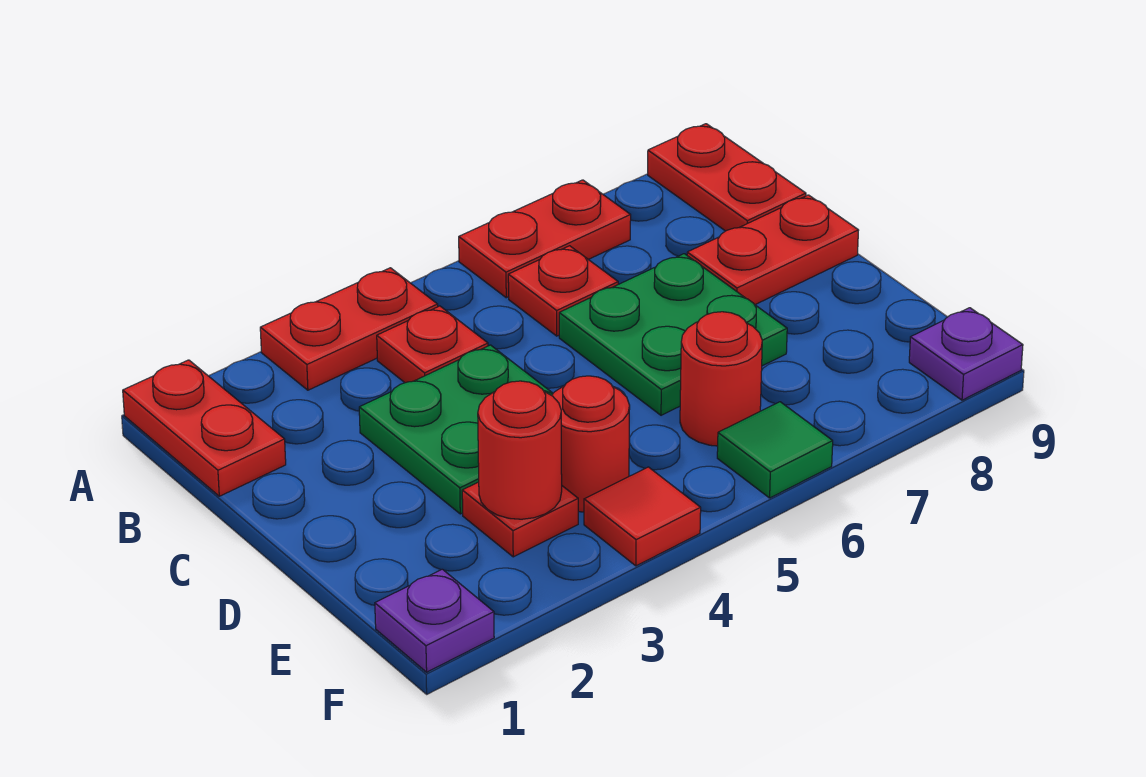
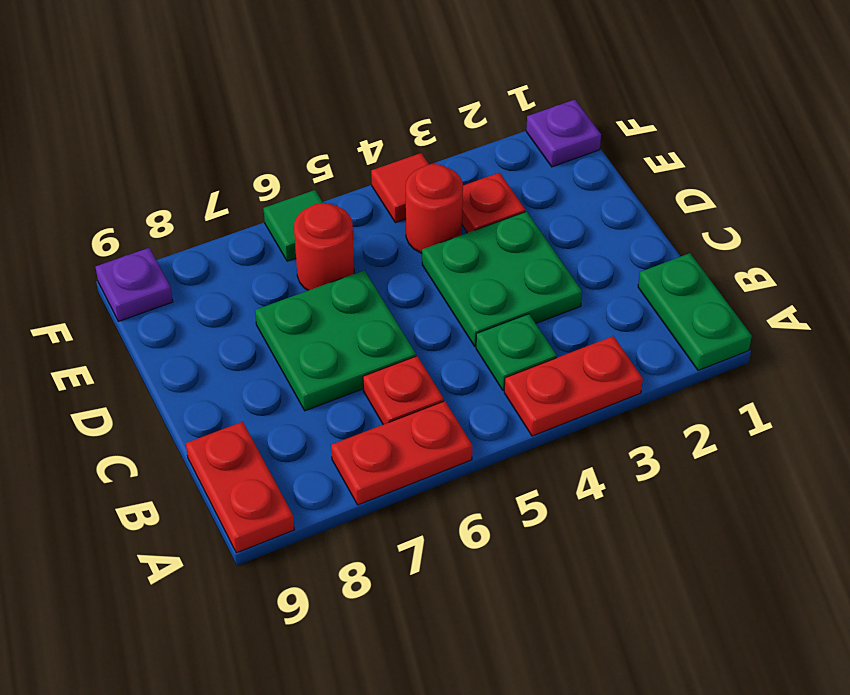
red 1x2 plate [123,360,286,496] -> green 1x2 plate [638,253,752,371]
red 1x1 plate [377,306,488,383] -> green 1x1 plate [476,314,557,390]
red 1x2 plate [687,195,859,305] -> none
red 1x1 round brick [478,381,562,519] -> none

